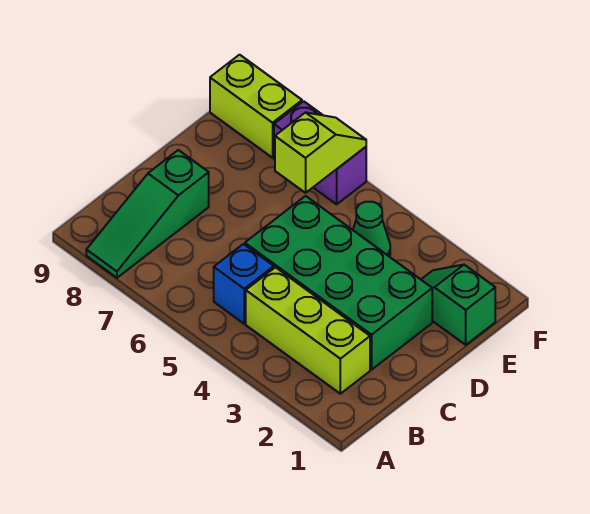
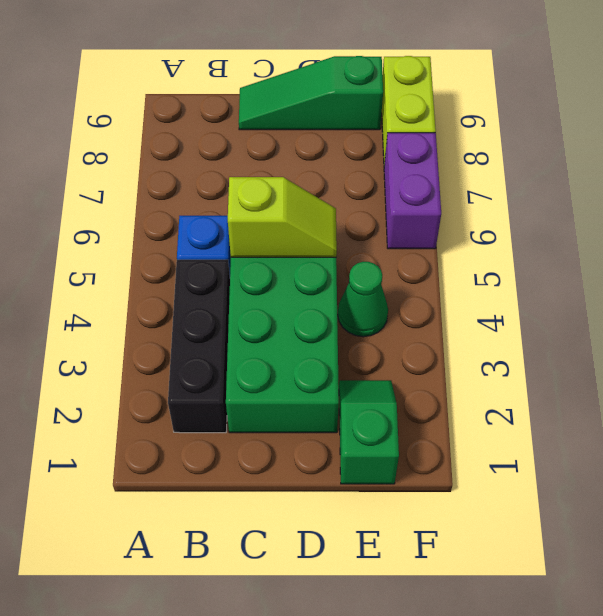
green 1x3 slope [86,150,209,278] -> green 1x3 slope moved to [239,56,383,130]
lime 1x3 brick [246,267,370,394] -> black 1x3 brick [168,260,230,433]
lime 1x2 slope [275,112,366,193] -> lime 1x2 slope moved to [228,177,337,257]

